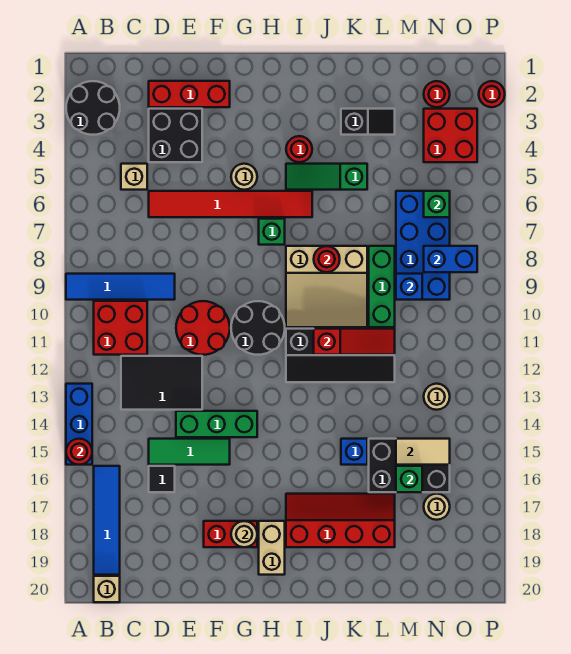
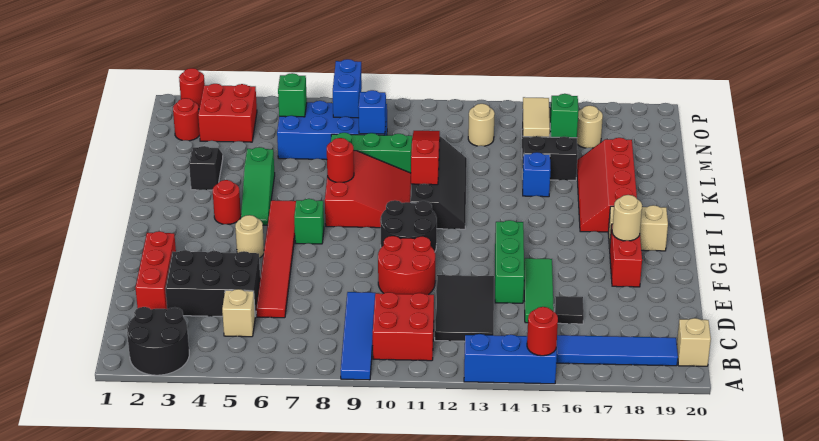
black 2x2 brick [149,109,202,162] -> black 2x3 brick [165,250,260,316]
tan 3x3 slope [286,246,367,327] -> red 3x3 slope [325,151,411,228]

